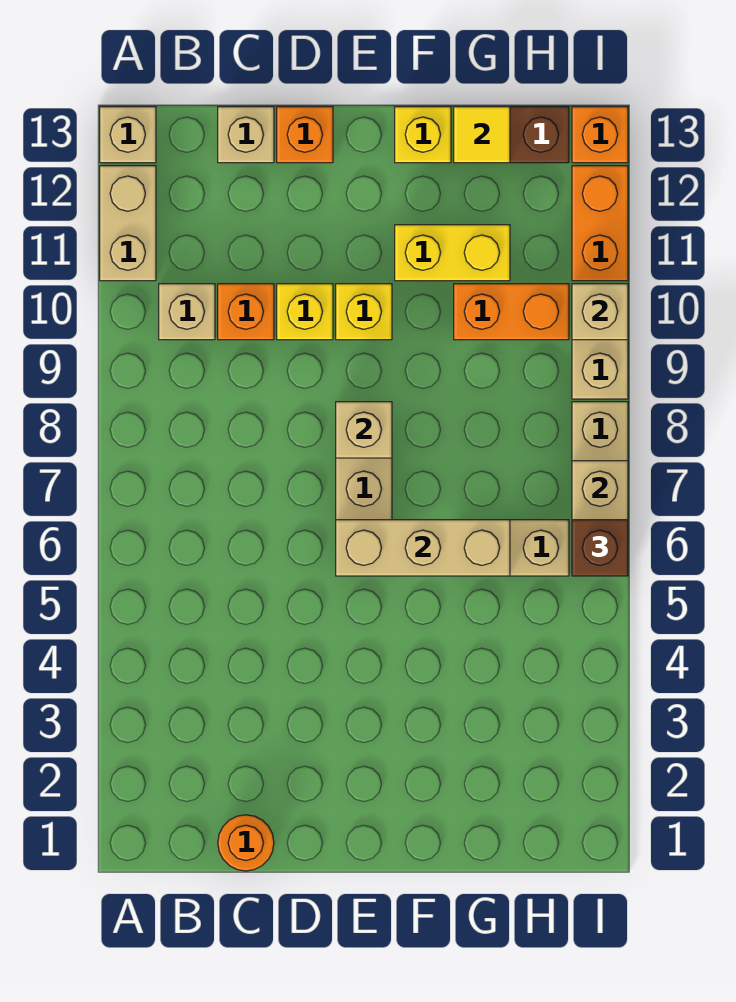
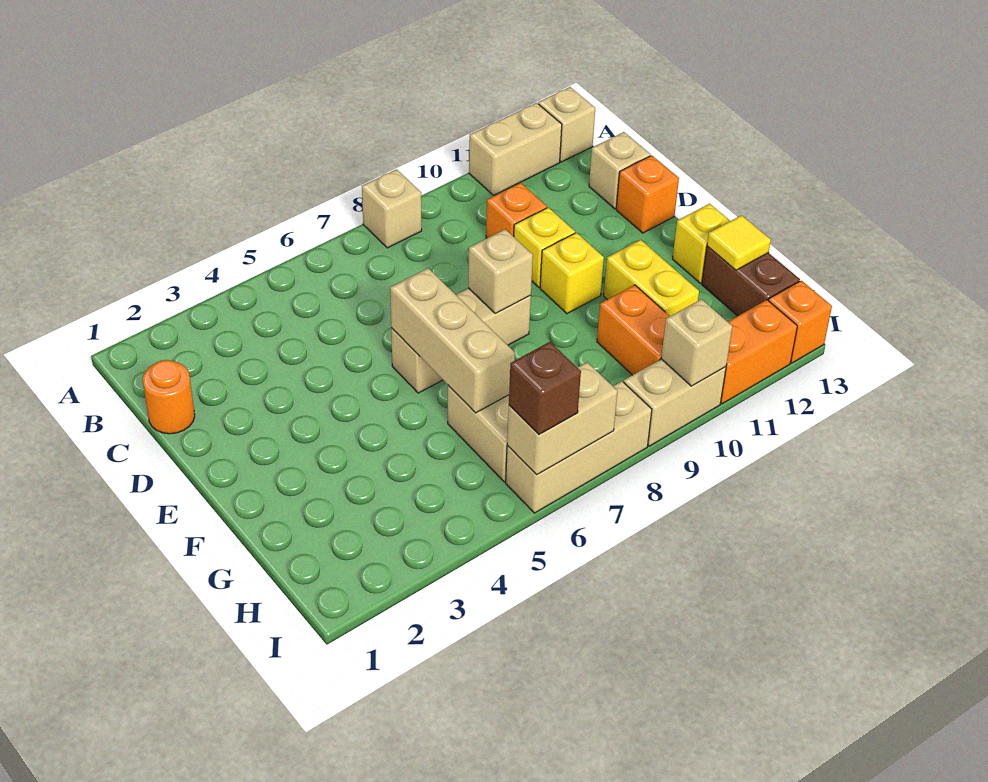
tan 1x1 brick [159,284,215,340] -> tan 1x1 brick moved to [362,169,422,248]

